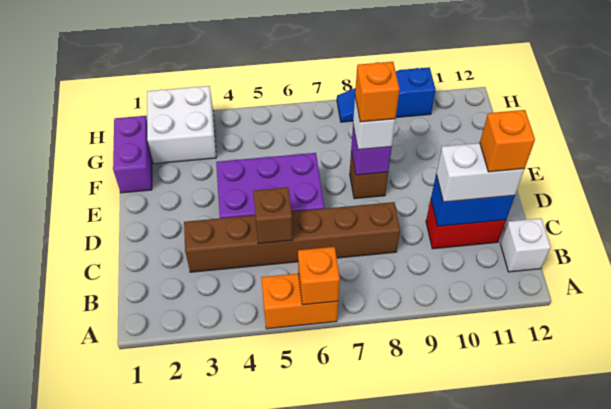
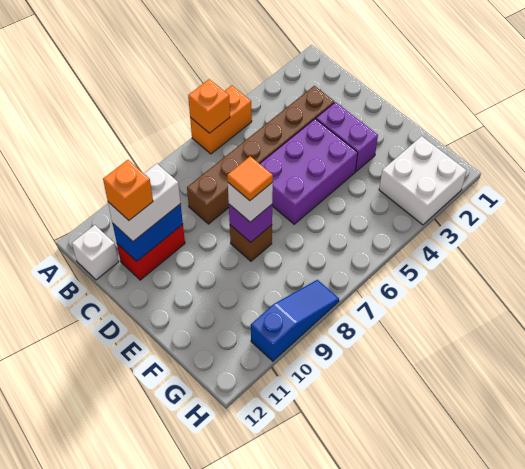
brown 1x1 brick [253,187,293,244] -> none
orange 1x1 brick [355,62,400,122] -> orange 1x1 tile [227,156,273,201]
purple 1x2 brick [113,116,152,193] -> purple 1x2 brick moved to [316,102,378,171]

